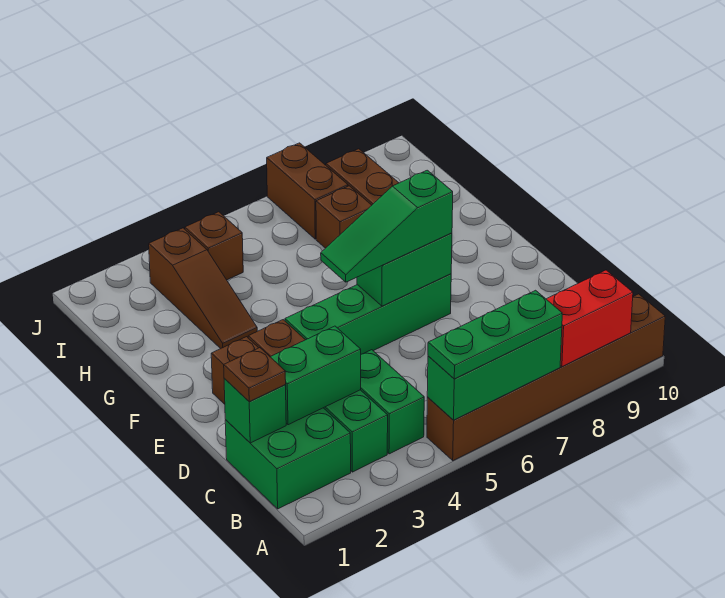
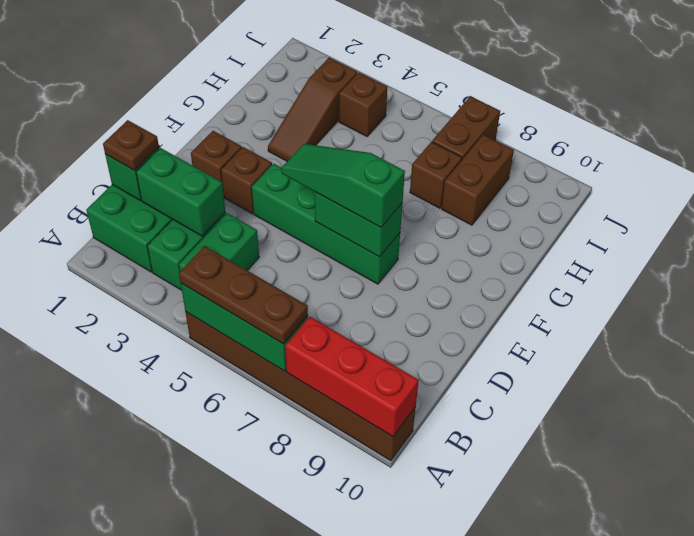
green 1x3 plate [428,290,562,379] -> brown 1x3 plate [179,246,308,344]
red 1x2 brick [547,270,633,367] -> red 1x3 brick [285,316,419,437]

